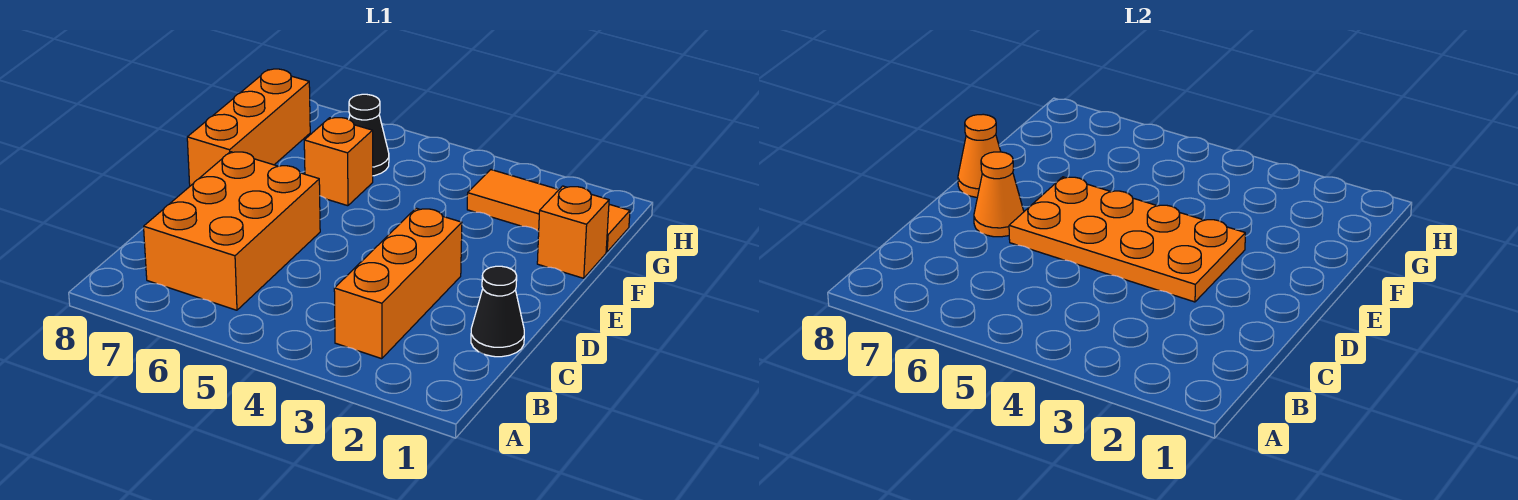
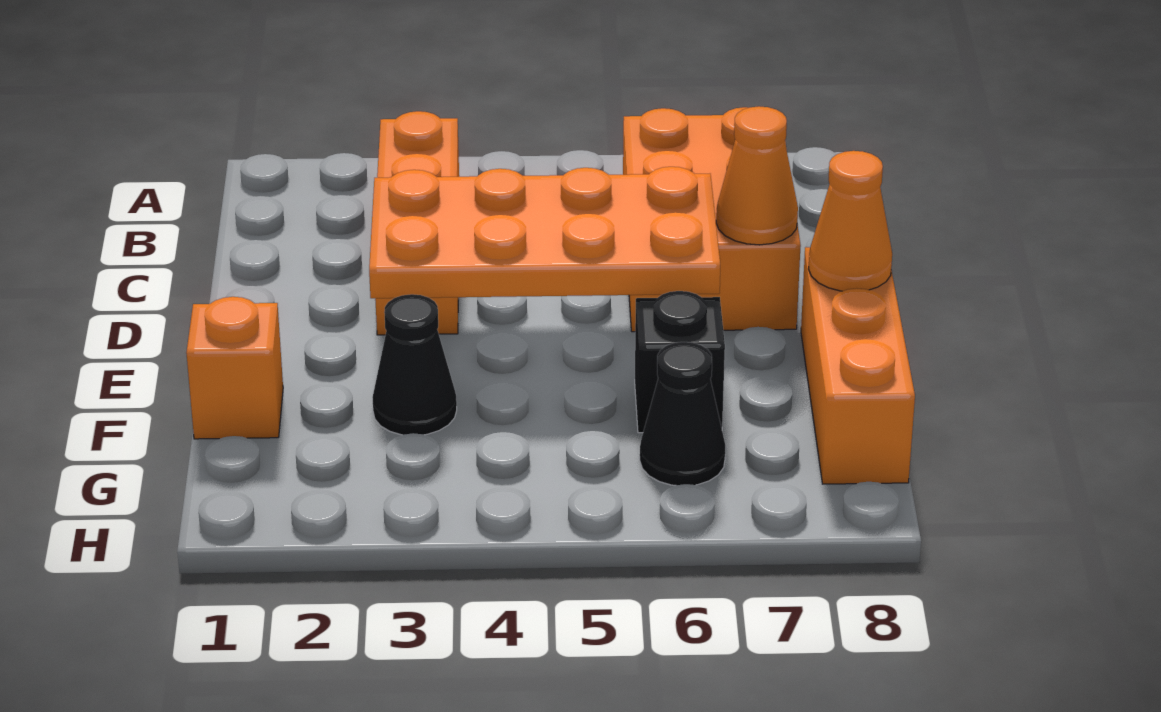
black 1x1 cone [471,266,524,357] -> black 1x1 cone moved to [372,294,457,435]
orange 1x1 brick [304,118,373,206] -> black 1x1 brick [635,291,725,433]
orange 1x3 tile [467,170,630,252] -> none

